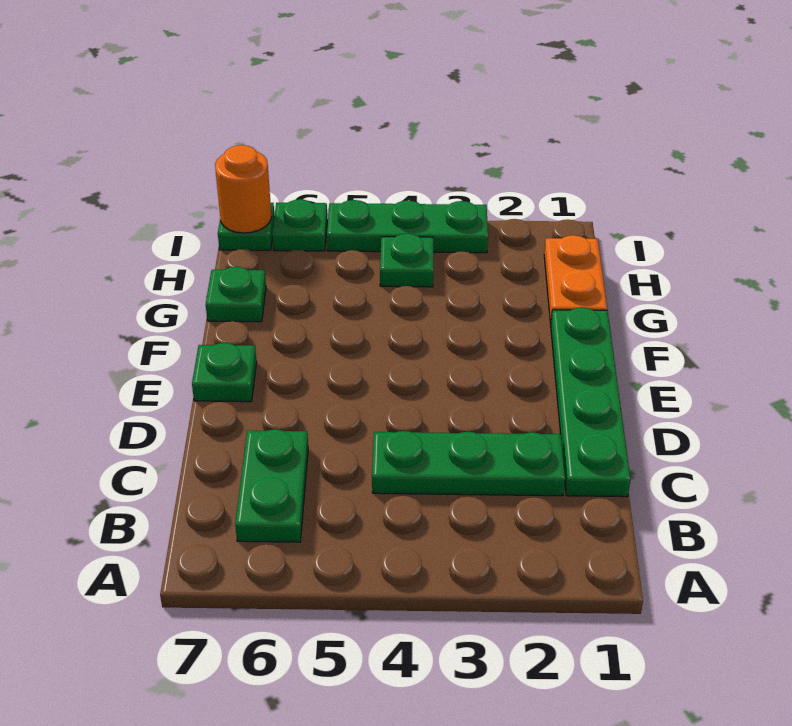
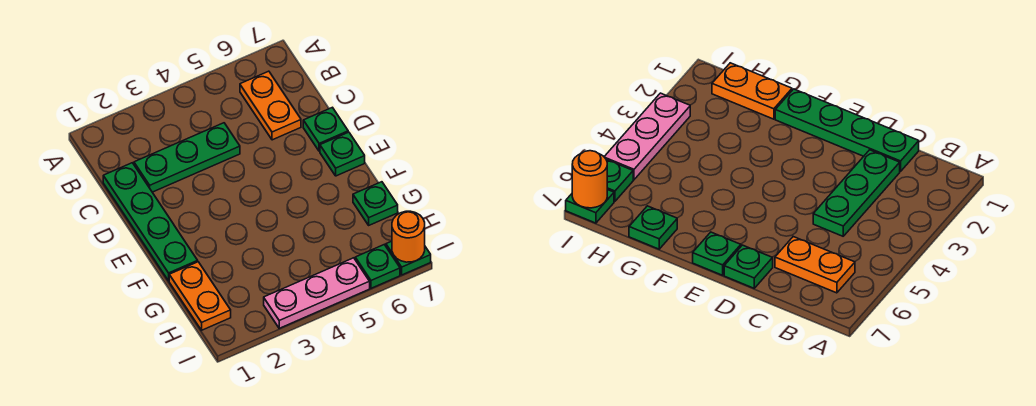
green 1x2 plate [235,429,308,542] -> orange 1x2 plate [240,71,301,140]
green 1x1 plate [380,234,433,287] -> green 1x1 plate moved to [303,107,348,151]
green 1x3 plate [327,200,488,253] -> pink 1x3 plate [264,258,370,328]

